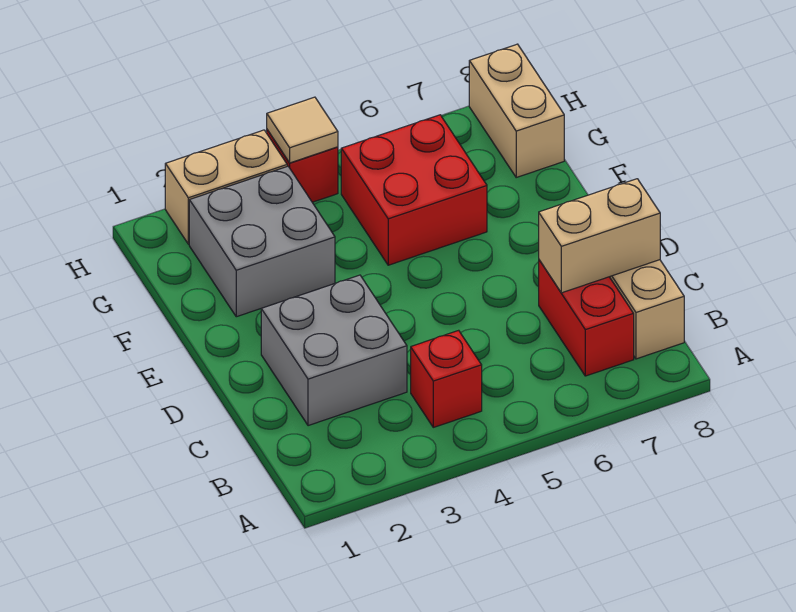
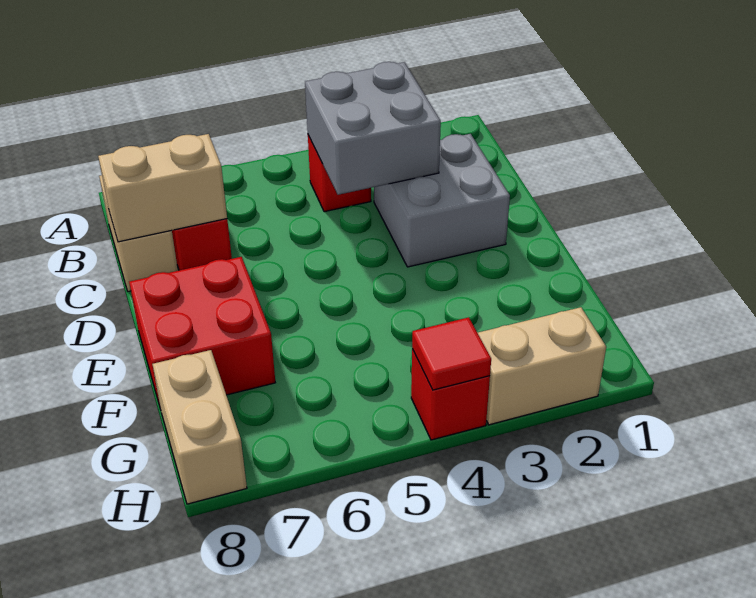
grey 2x2 brick [189,166,335,317] -> grey 2x2 brick moved to [305,62,441,195]
red 2x2 brick [341,115,487,265] -> red 2x2 brick moved to [129,257,275,409]
tan 1x1 tile [267,97,338,163] -> red 1x1 tile [412,317,491,390]

